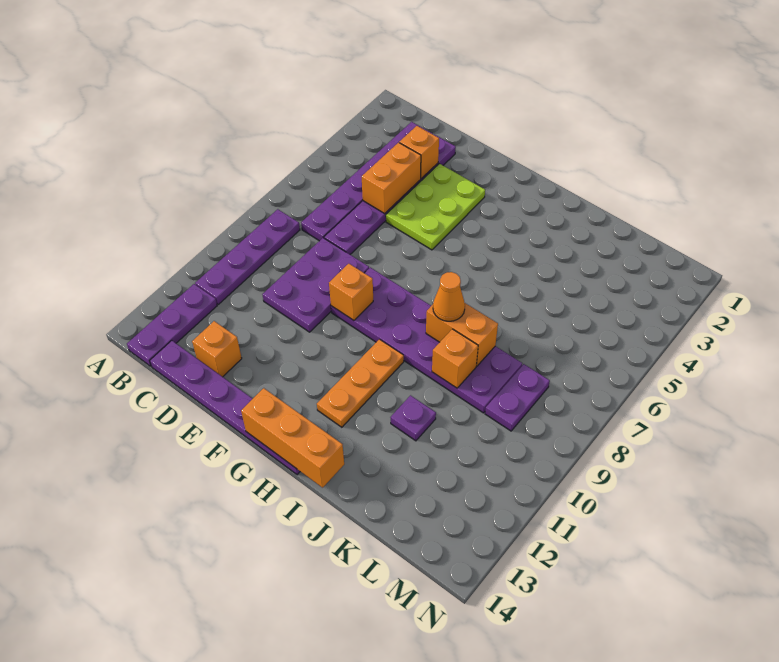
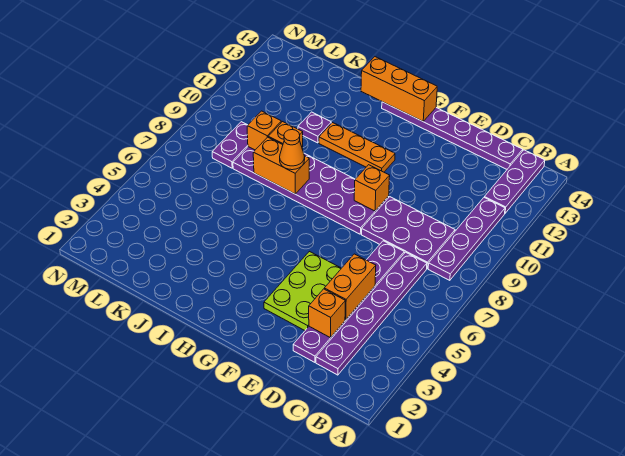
purple 2x3 plate [263,238,369,332] -> purple 2x3 plate turned to [362,197,455,268]
orange 1x1 brick [192,321,242,377] -> orange 1x1 brick moved to [247,111,281,150]
orange 1x3 plate [317,339,404,427] -> orange 1x3 plate turned to [319,123,395,172]

